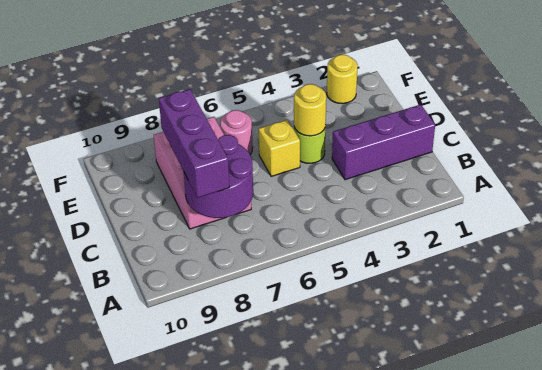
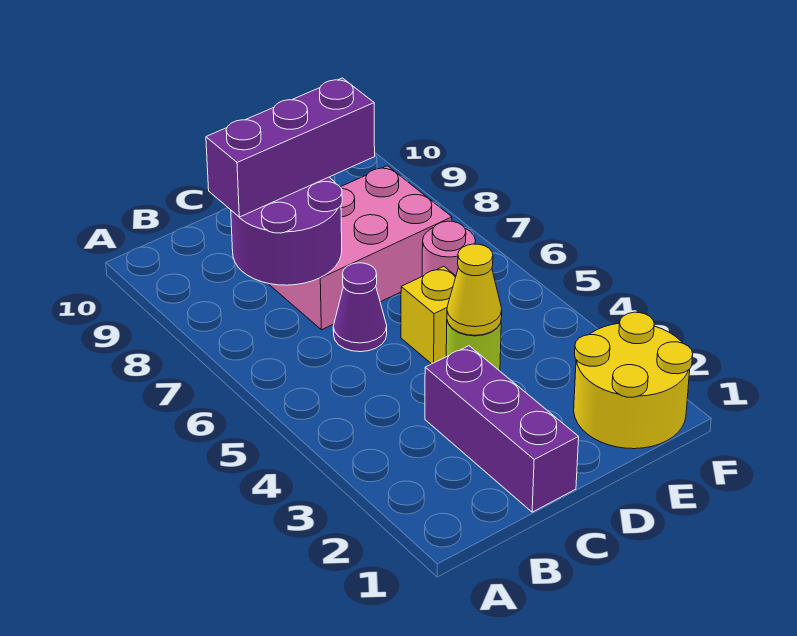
none -> purple 1x1 cone [333,263,387,352]
yellow 1x1 round brick [294,84,326,136] -> yellow 1x1 cone [447,244,502,335]
yellow 1x1 round brick [327,55,358,104] -> yellow 2x2 round brick [574,312,693,449]

